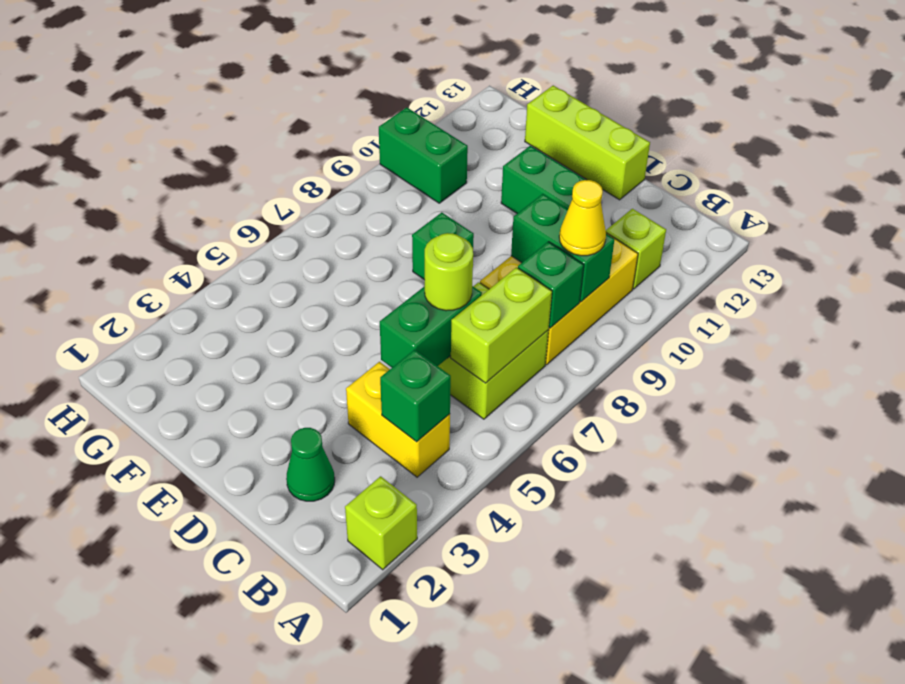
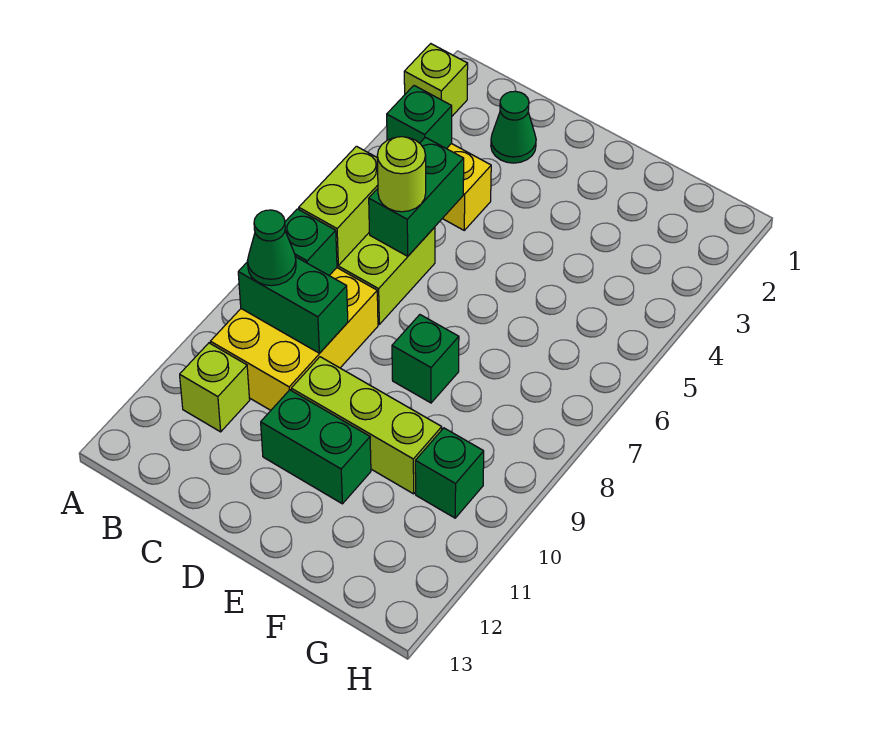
yellow 1x1 cone [559,180,606,256] -> green 1x1 cone [248,210,296,286]
lime 1x3 brick [525,85,650,200] -> lime 1x3 brick moved to [291,357,442,494]
green 1x2 brick [379,107,468,203] -> green 1x1 brick [415,428,484,518]

